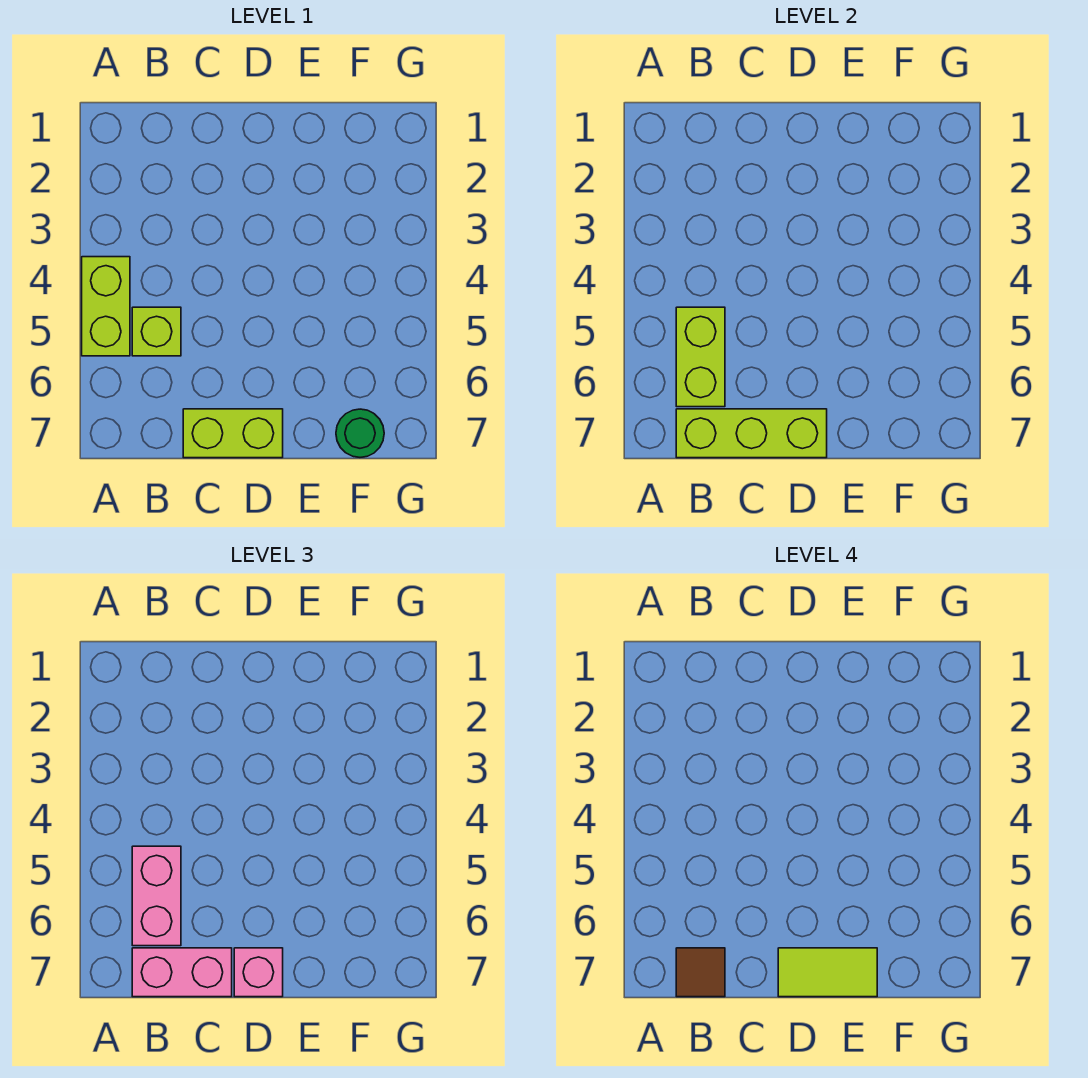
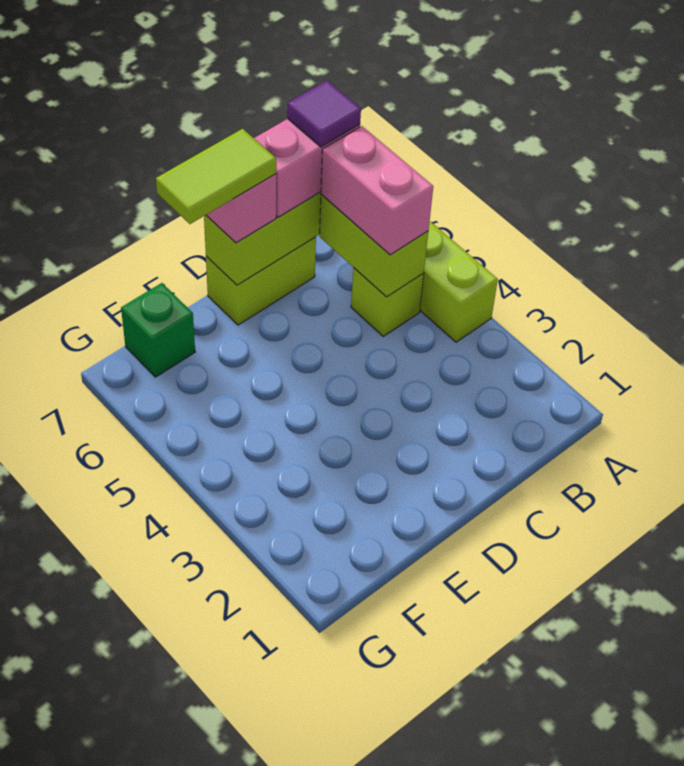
brown 1x1 tile [676,948,725,997] -> purple 1x1 tile [287,81,361,147]
green 1x1 round brick [336,409,384,457] -> green 1x1 brick [121,283,195,377]

